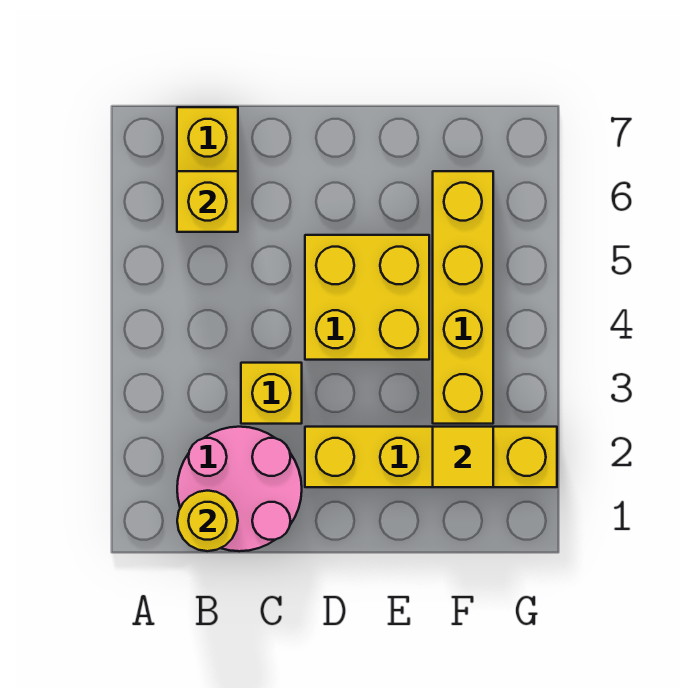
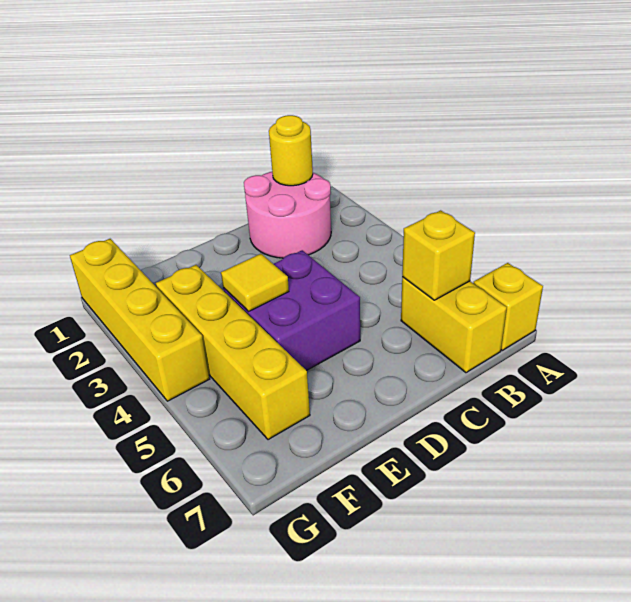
yellow 1x1 brick [241,363,302,424] -> yellow 1x1 brick moved to [473,263,543,350]
yellow 1x4 brick [305,427,557,487] -> yellow 1x4 brick turned to [70,239,210,401]
yellow 2x2 brick [305,235,429,360] -> purple 2x2 brick [223,250,360,371]
yellow 1x1 tile [433,427,493,487] -> yellow 1x1 tile moved to [221,254,289,312]

